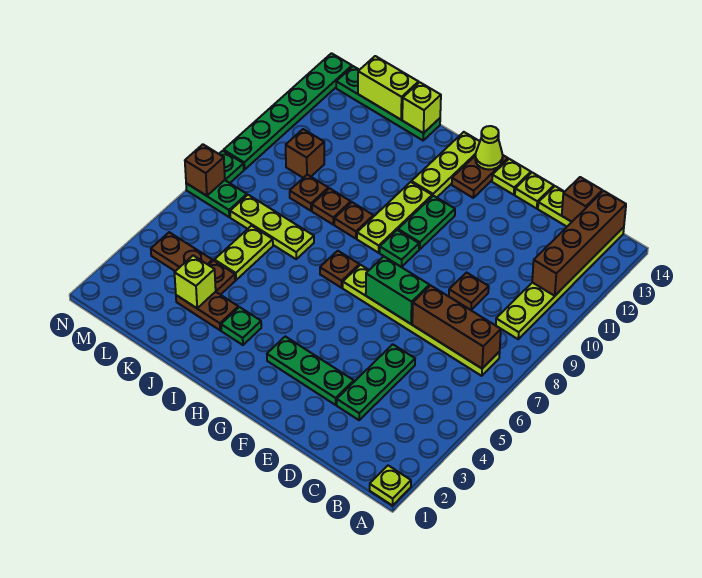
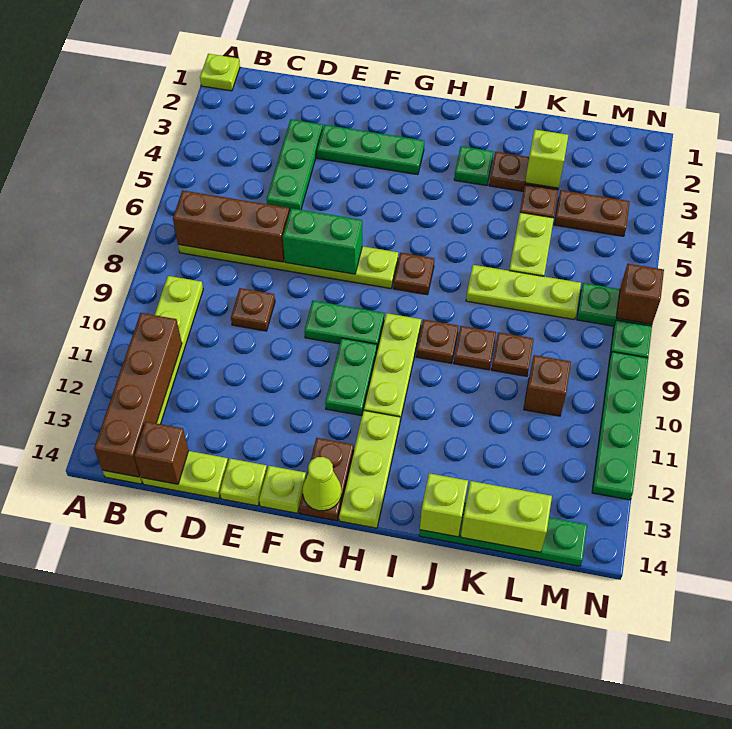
green 1x1 plate [380,230,419,267] -> green 1x2 plate [305,301,384,349]
green 1x6 plate [224,53,352,170] -> green 1x4 plate [592,352,648,500]

